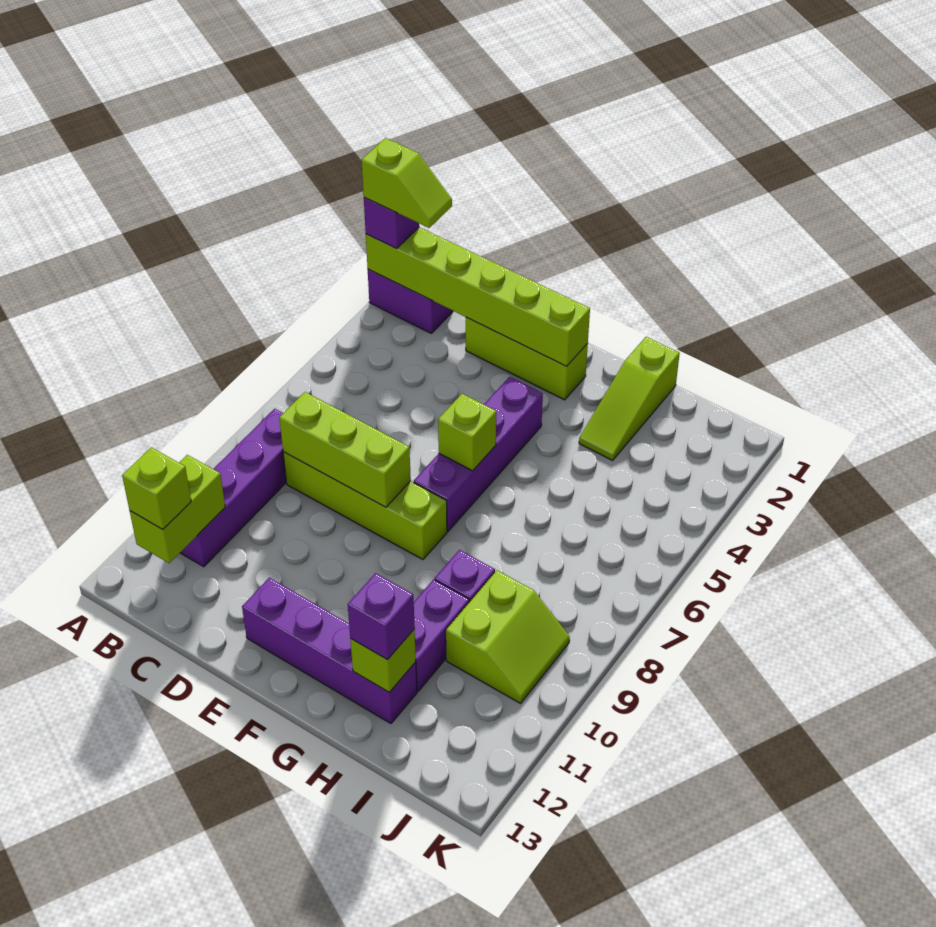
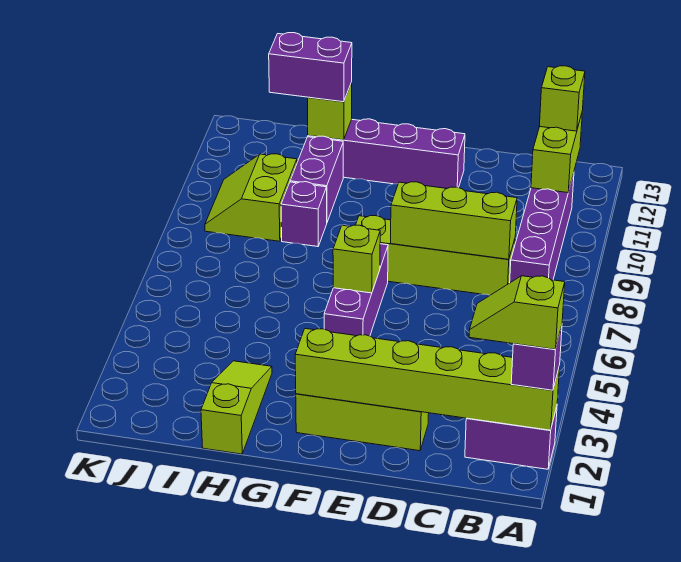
purple 1x4 brick [414,377,543,531] -> purple 1x3 brick [324,244,388,336]
purple 1x1 brick [348,573,415,660] -> purple 1x2 brick [269,33,352,102]

